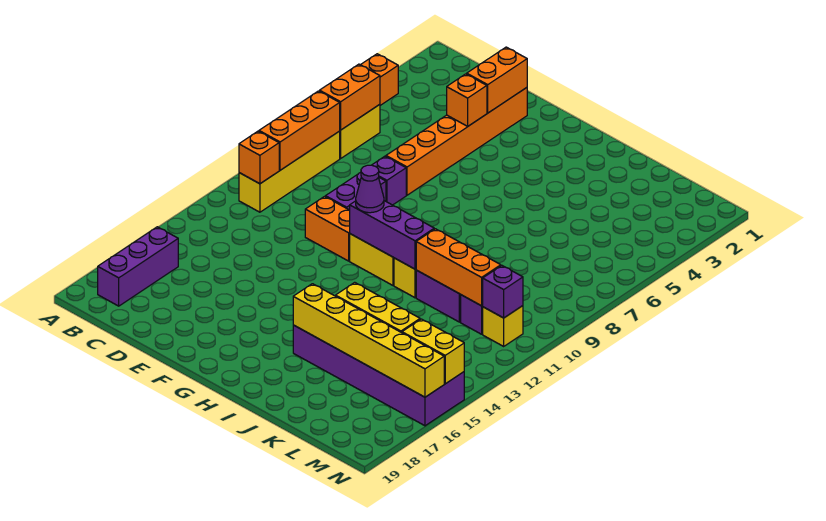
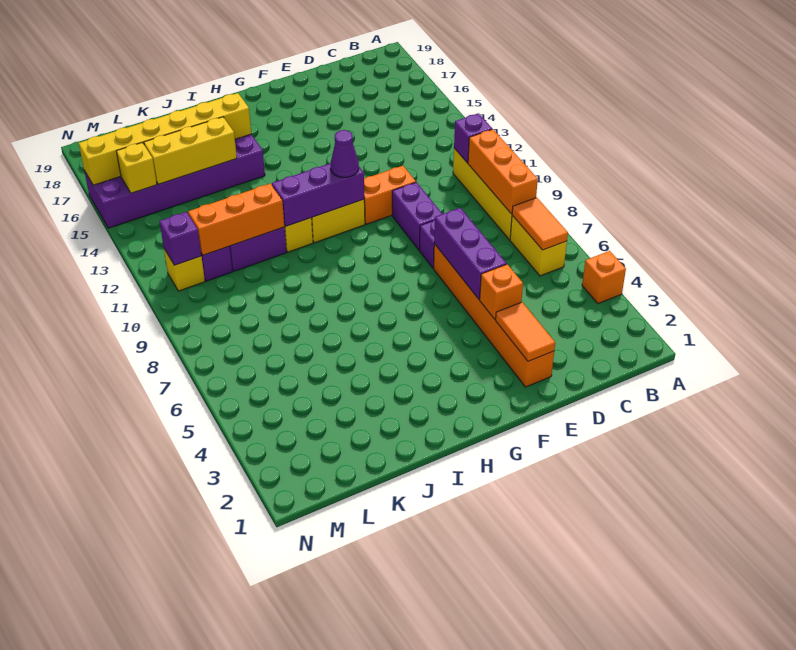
orange 1x2 brick [320,64,380,130] -> orange 1x2 tile [512,198,568,250]
orange 1x1 brick [239,131,279,184] -> purple 1x1 brick [454,113,492,163]
purple 1x3 brick [98,227,178,306] -> purple 1x3 brick moved to [434,208,507,299]
orange 1x2 brick [467,47,527,113] -> orange 1x2 tile [496,302,555,361]
yellow 1x2 brick [402,319,464,384] -> yellow 1x1 brick [117,143,157,193]

